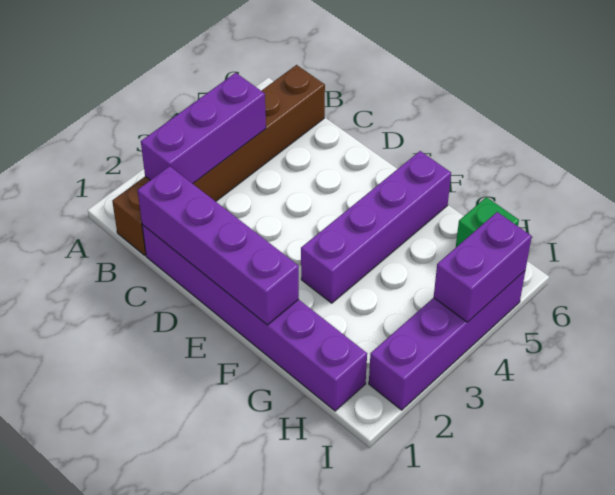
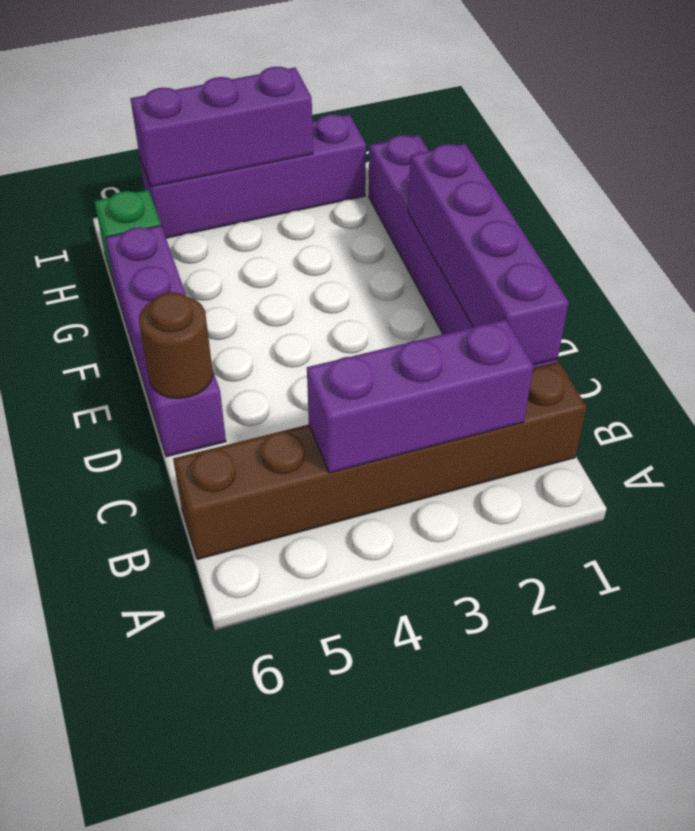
none -> brown 1x1 round brick [139,292,213,399]
purple 1x4 brick [301,151,451,303] -> purple 1x4 brick turned to [105,225,226,457]
purple 1x2 brick [434,212,532,322] -> purple 1x3 brick [130,67,313,187]

